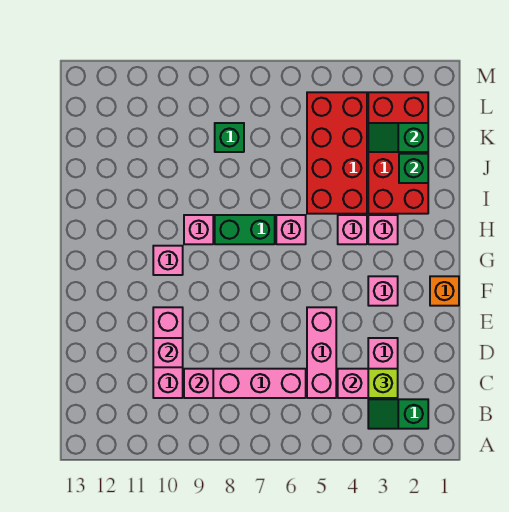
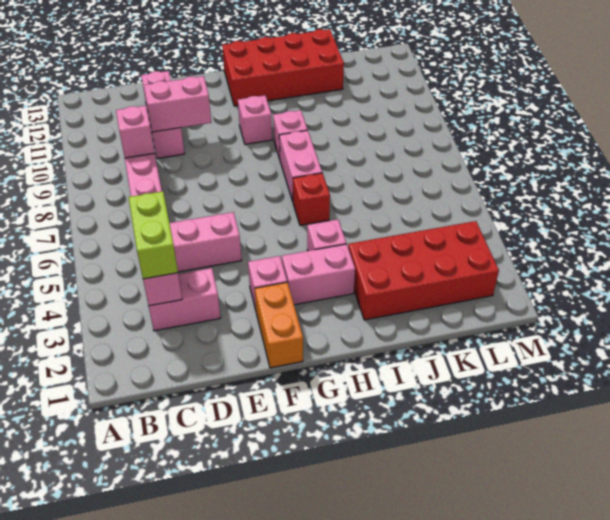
green 1x2 slope [368,399,428,429] -> none
lime 1x1 brick [368,369,398,398] -> lime 1x2 brick [129,191,178,279]
pink 1x3 brick [153,307,183,398] -> pink 1x3 brick turned to [141,71,185,158]
pink 1x1 brick [153,338,183,367] -> pink 1x2 brick [144,76,211,132]
orange 1x1 brick [430,276,459,306] -> orange 1x2 brick [255,282,303,368]
pink 1x1 brick [368,215,398,244] -> pink 1x2 brick [282,244,355,305]
pink 1x1 brick [276,215,306,244] -> red 1x1 brick [293,173,330,225]
green 1x2 brick [215,215,275,244] -> pink 1x2 brick [279,130,322,202]
red 2x4 brick [307,92,367,214] -> red 2x4 brick moved to [222,29,344,106]
green 1x1 brick [399,154,428,183] -> none
green 1x2 slope [368,123,428,152] -> none
green 1x1 brick [215,123,244,152] -> none

